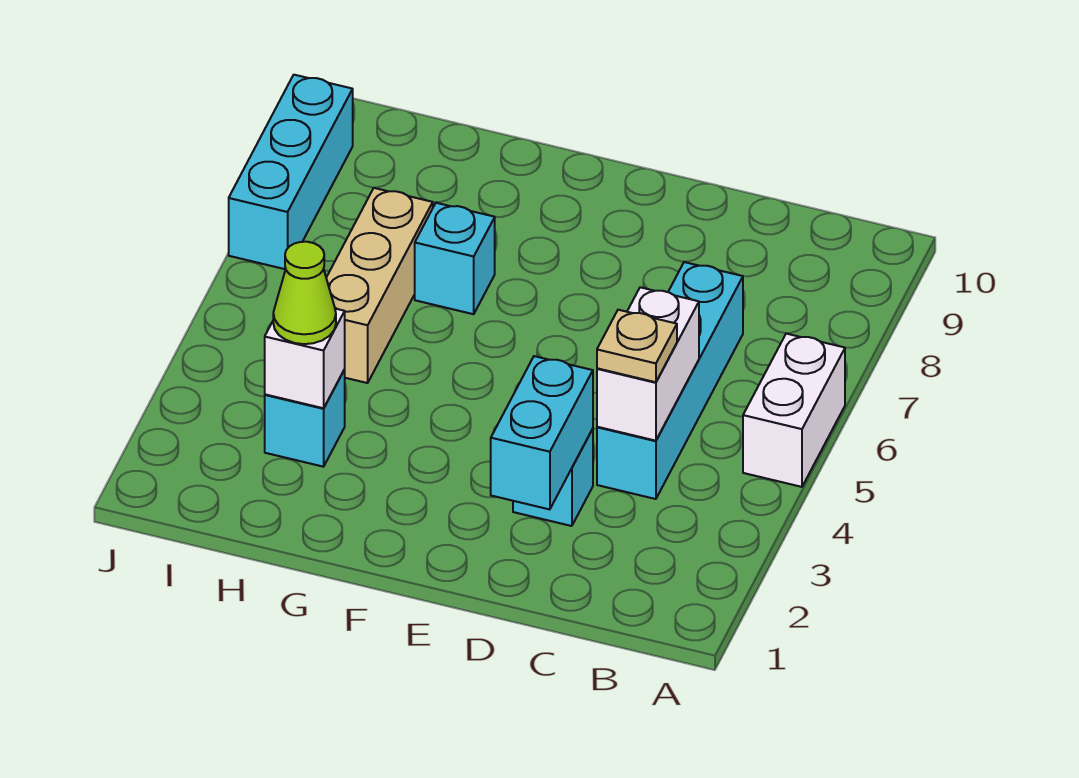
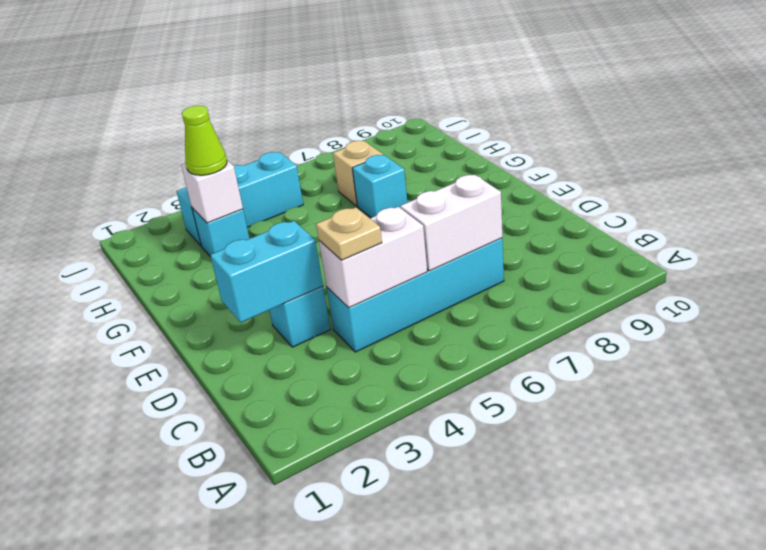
white 1x2 brick [743,334,845,487] -> white 1x2 brick moved to [400,175,502,271]
tan 1x3 brick [326,188,433,383] -> tan 1x1 brick [333,141,383,206]
cyan 1x3 brick [229,75,353,269] -> cyan 1x3 brick moved to [176,152,303,246]

